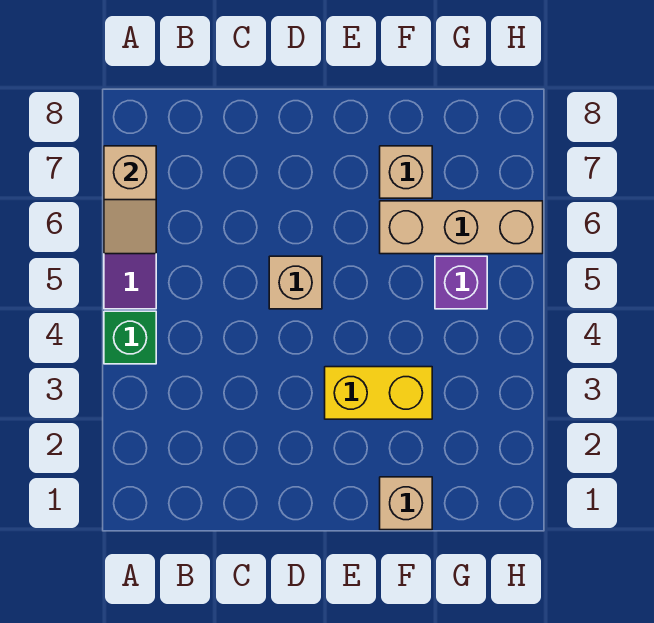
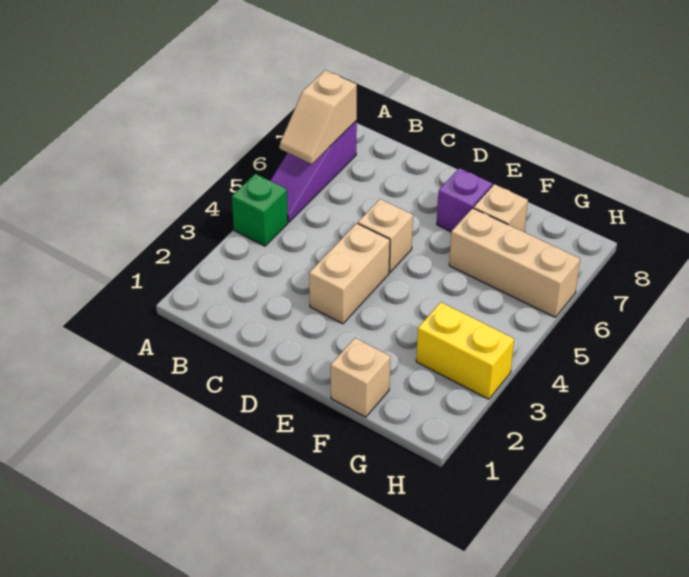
none -> tan 1x2 brick [309,223,390,324]
yellow 1x2 brick [325,367,432,419] -> yellow 1x2 brick moved to [416,302,514,399]
purple 1x1 brick [435,256,487,309] -> purple 1x1 brick moved to [437,168,492,232]

